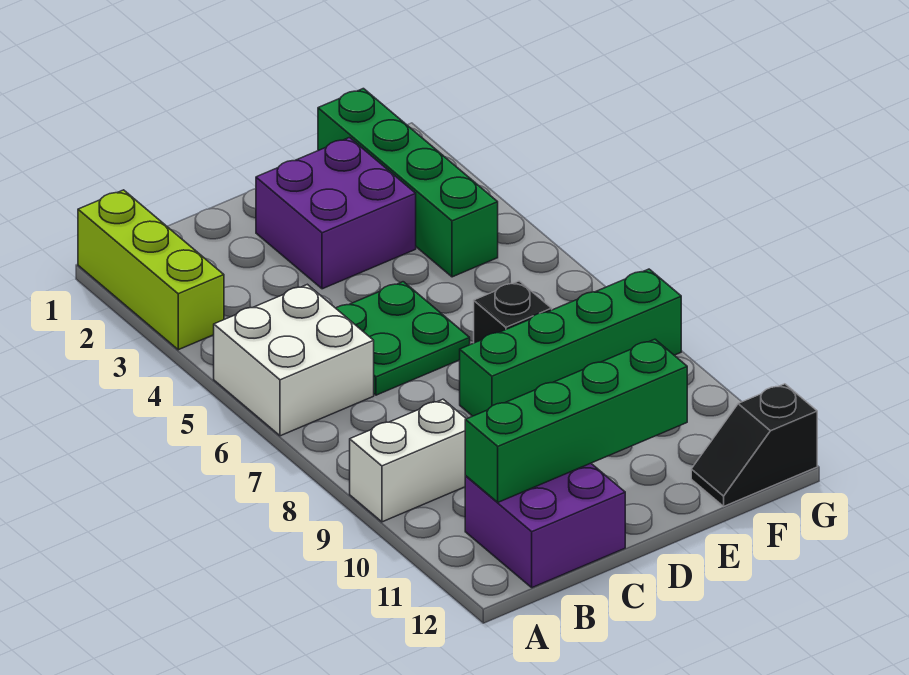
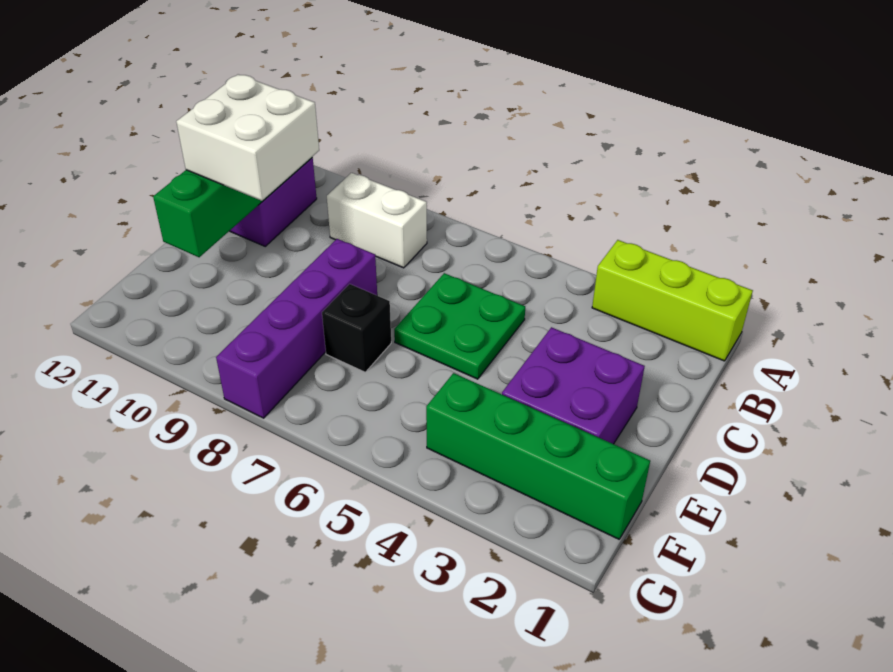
white 2x2 brick [214,284,374,436] -> white 2x2 brick moved to [176,74,319,201]
white 1x2 brick [350,399,466,522] -> white 1x2 brick turned to [327,173,427,268]
green 1x4 brick [460,269,681,416] -> purple 1x4 brick [216,239,377,418]
black 1x2 slope [691,384,817,506] -> none

